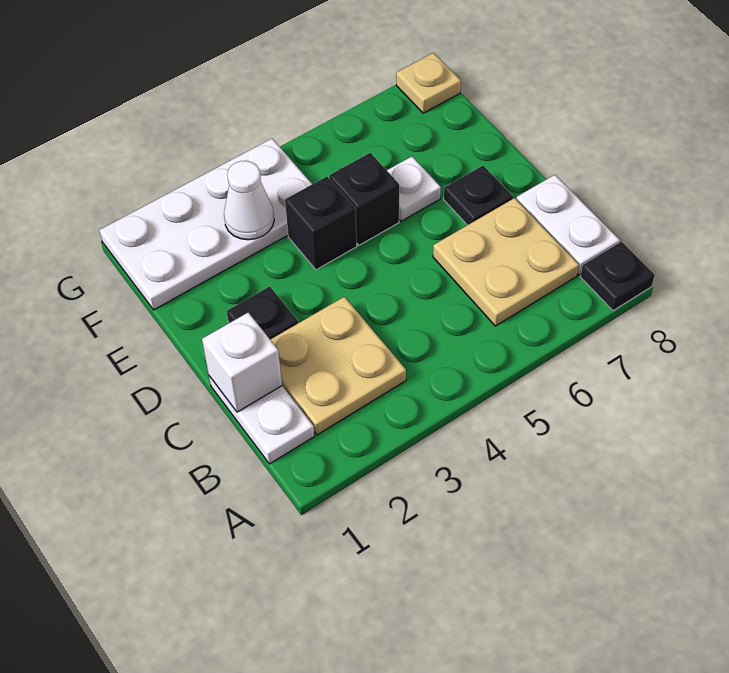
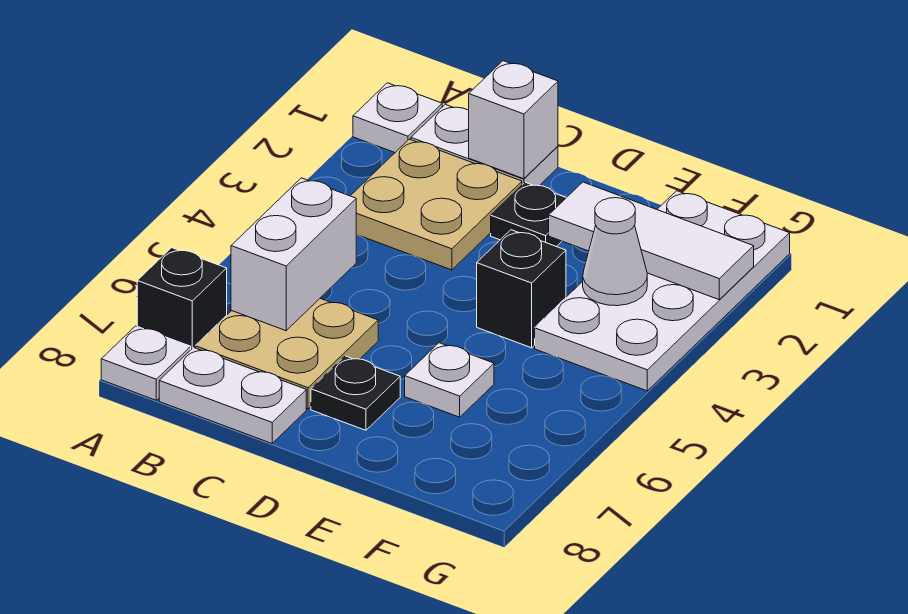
none -> white 1x1 plate [353,83,442,152]
black 1x1 plate [580,242,655,311] -> white 1x1 plate [101,326,191,400]
none -> white 1x2 brick [231,178,356,331]
none -> white 1x3 tile [549,182,754,300]
black 1x1 brick [329,153,399,245] -> black 1x1 brick moved to [137,248,227,349]
tan 1x1 plate [396,53,461,113] -> none

